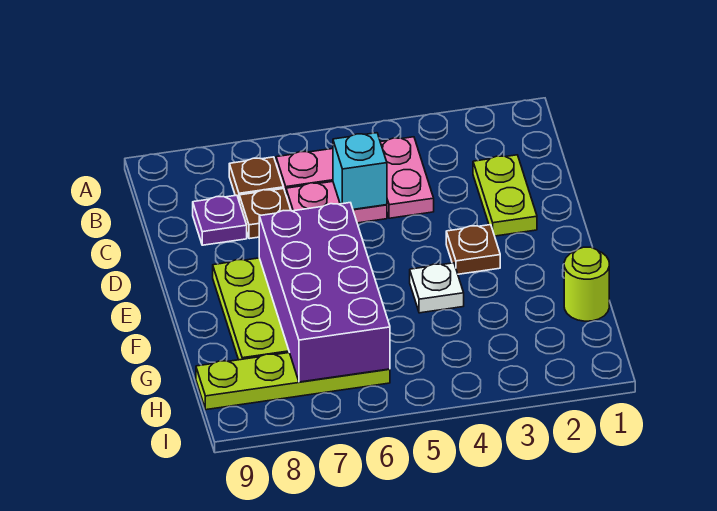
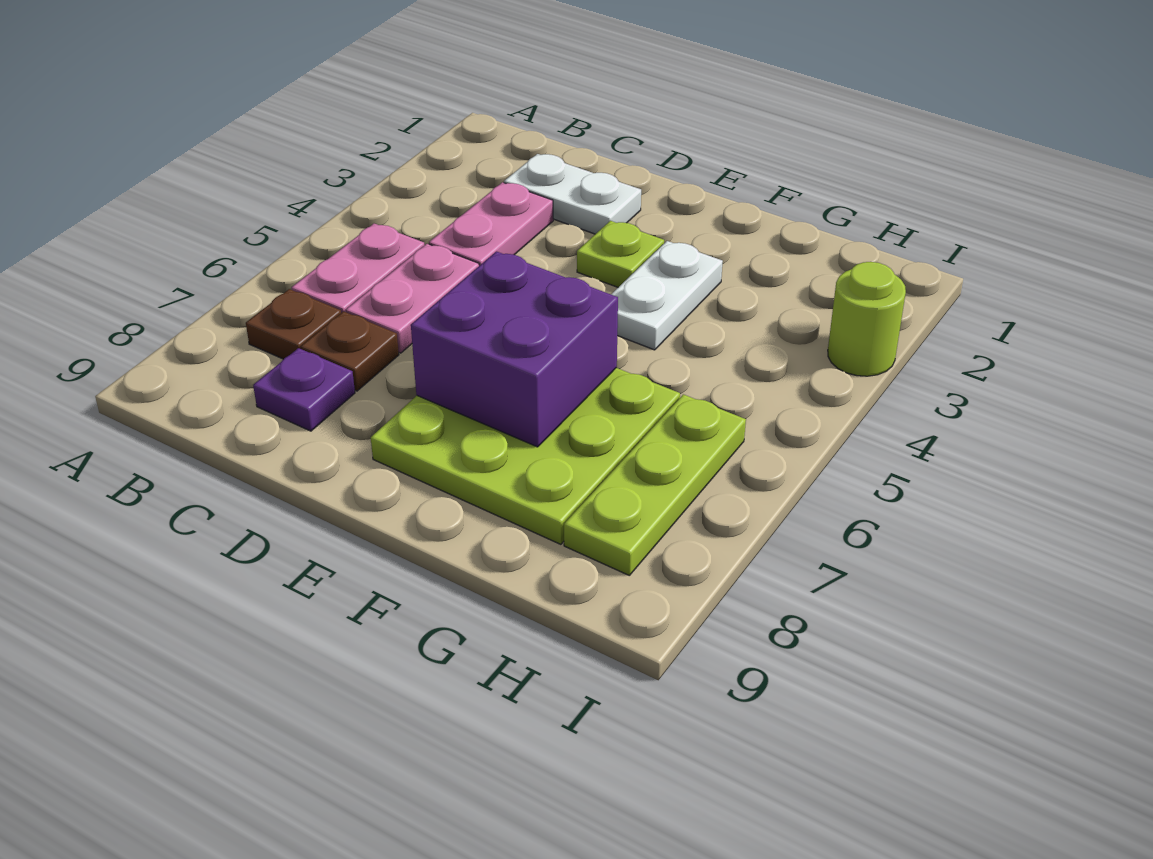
pink 1x2 plate [380,137,434,218] -> pink 1x2 plate turned to [429,182,553,266]
lime 1x2 plate [473,155,537,236] -> white 1x2 plate [504,154,641,234]
cyan 1x1 brick [333,133,387,209] -> none
brown 1x1 plate [446,225,500,274] -> lime 1x1 plate [577,221,664,287]
purple 2x4 brick [259,203,390,382] -> purple 2x2 brick [411,252,618,447]
white 1x1 plate [410,263,464,313] -> white 1x2 plate [611,241,723,350]
lime 1x1 round brick [564,247,609,321] -> lime 1x1 round brick moved to [828,262,906,376]
lime 1x4 plate [196,353,390,410] -> lime 1x3 plate [564,394,746,575]

